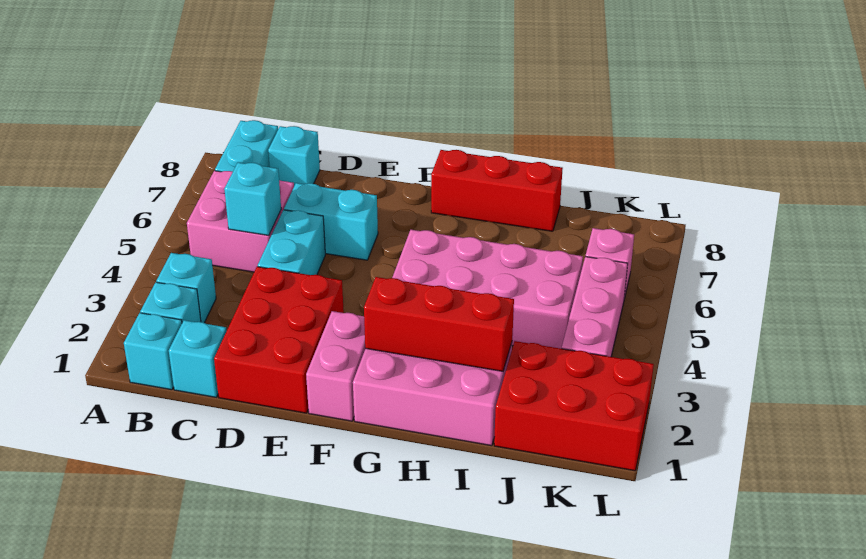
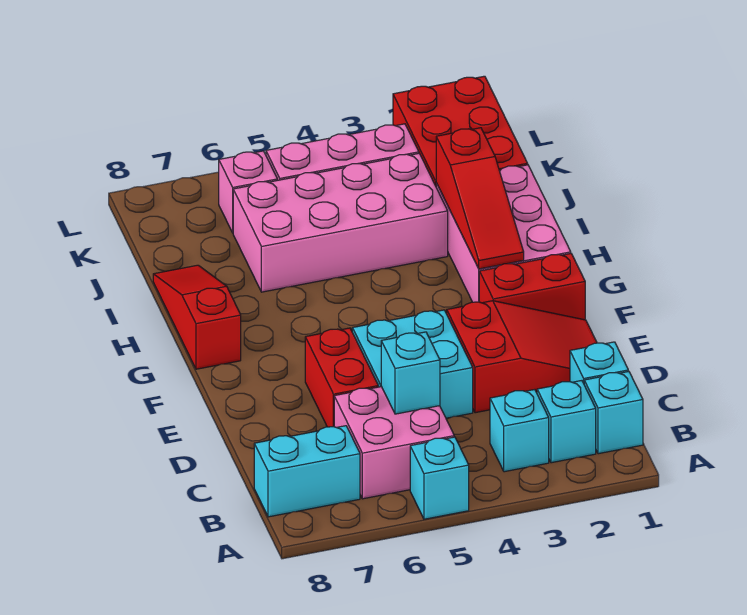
cyan 1x1 brick [268,126,320,186] -> cyan 1x1 brick moved to [410,437,469,519]
red 2x3 brick [214,267,344,413] -> red 2x3 slope [447,301,597,413]
cyan 1x2 brick [258,210,325,275] -> cyan 2x2 brick [352,310,473,418]
cyan 1x2 brick [284,183,378,260] -> red 1x2 brick [305,328,378,427]
pink 1x2 brick [306,311,365,421] -> red 1x2 brick [479,253,585,320]
red 1x3 brick [364,277,514,371] -> red 1x3 slope [436,128,524,269]
pink 2x4 brick [392,230,583,349] -> pink 2x4 brick turned to [233,153,448,292]
red 1x3 brick [431,150,563,231] -> red 1x3 slope [153,265,241,369]

